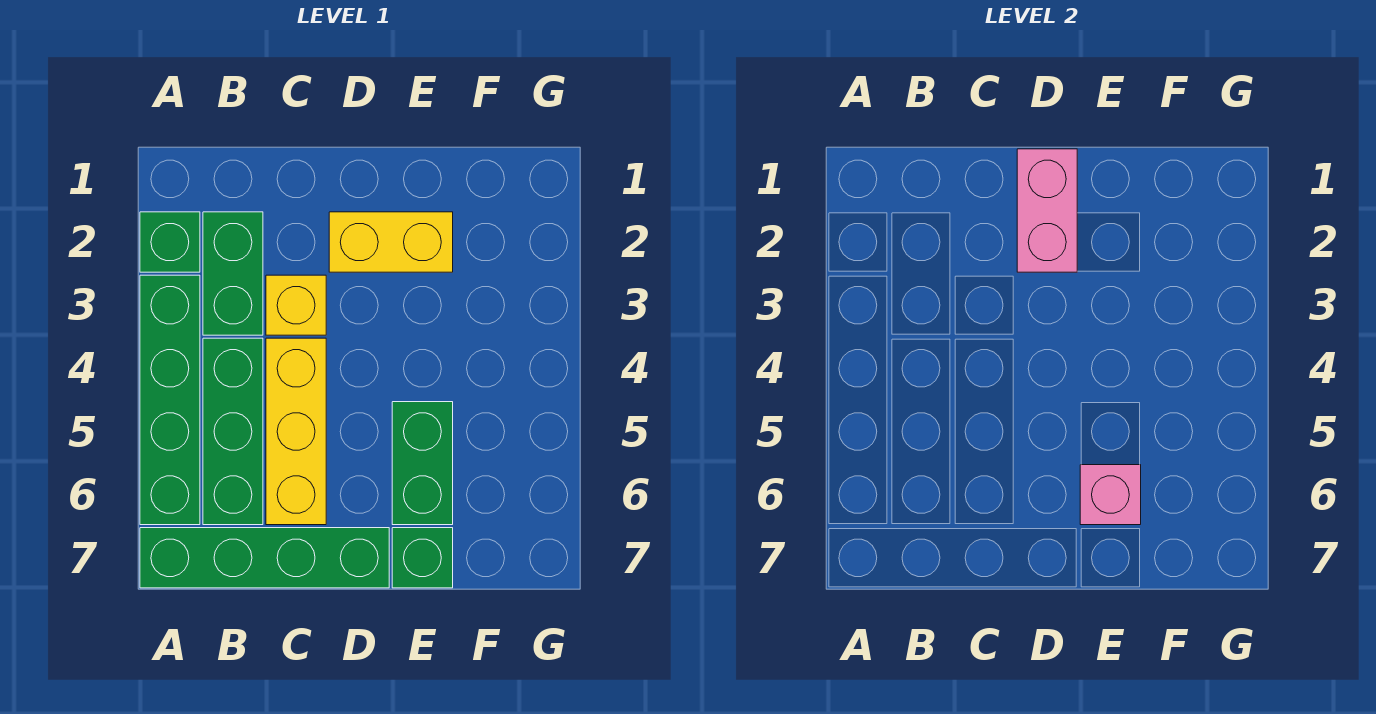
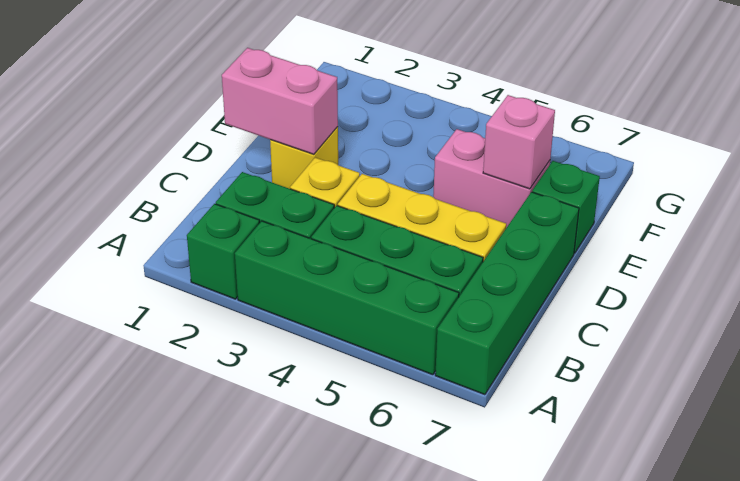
yellow 1x2 brick [329,212,453,272] -> yellow 1x1 brick [270,127,338,189]
green 1x2 brick [392,402,453,525] -> pink 1x2 brick [433,129,550,228]

